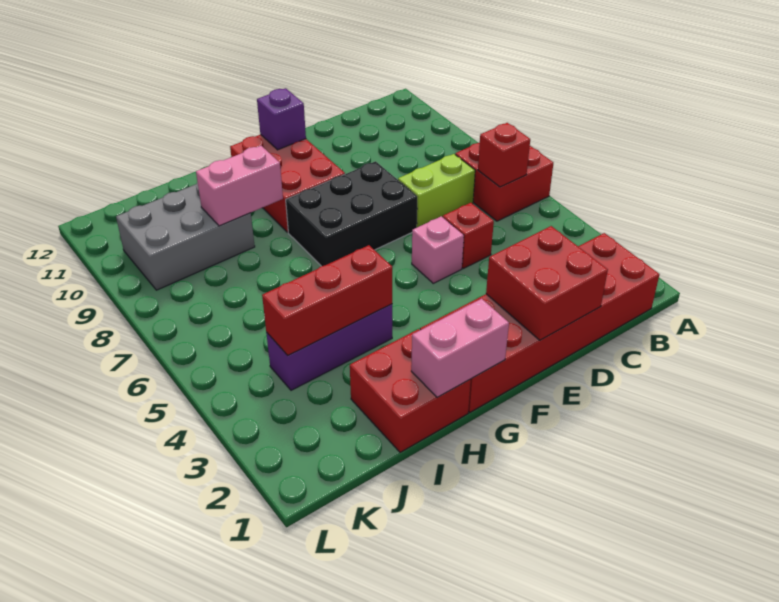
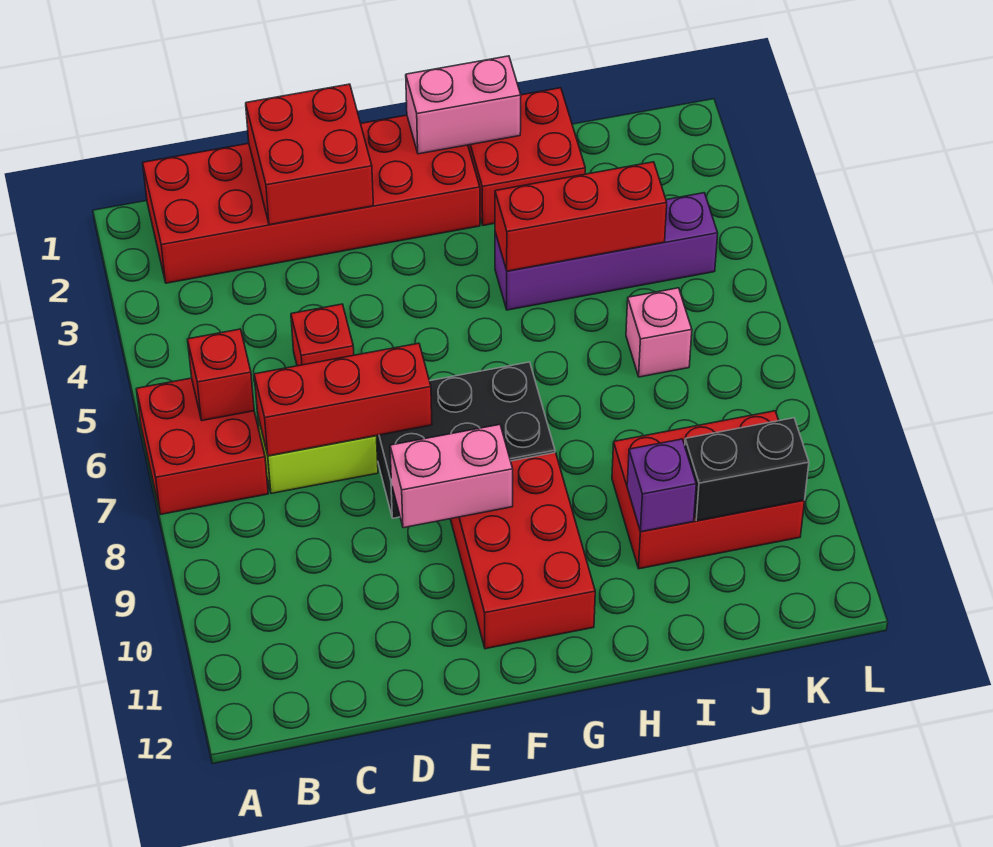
none -> red 1x3 brick [254,343,432,456]
pink 1x1 brick [412,216,464,283] -> pink 1x1 brick moved to [626,288,692,377]
purple 1x1 brick [257,88,306,150] -> purple 1x1 brick moved to [627,439,696,532]
purple 1x3 brick [266,304,392,390] -> purple 1x4 brick [495,193,718,310]
pink 1x2 brick [196,146,283,226] -> pink 1x2 brick moved to [390,425,513,528]
grey 2x3 brick [116,182,255,290] -> red 2x3 brick [612,411,804,569]
none -> black 1x2 brick [685,418,809,521]

